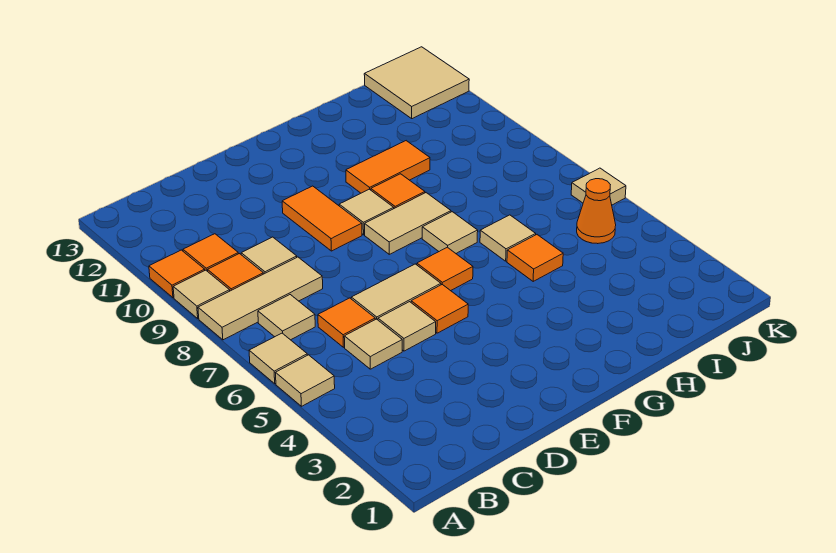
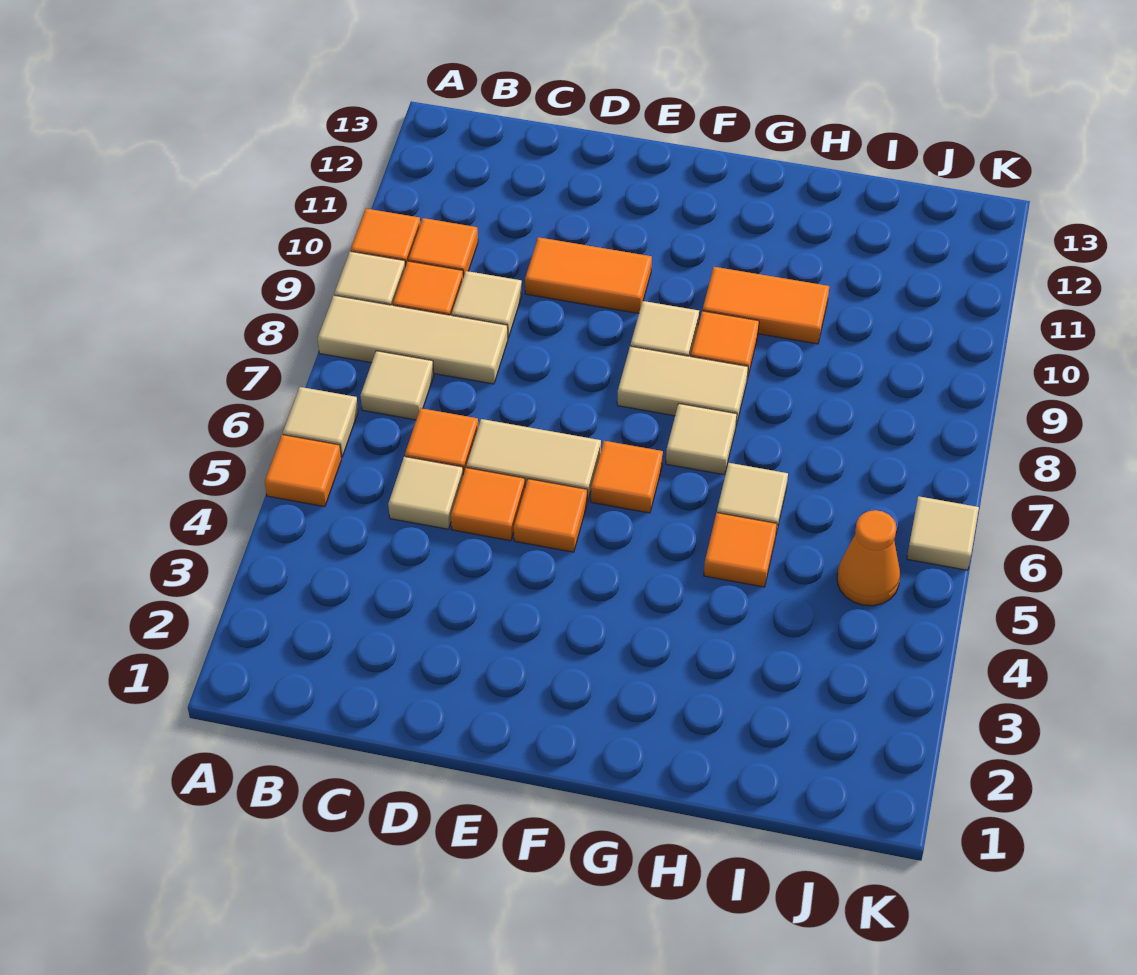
tan 1x1 tile [276,355,335,406] -> orange 1x1 tile [265,435,341,507]
tan 1x1 tile [378,302,436,351] -> orange 1x1 tile [451,468,525,541]
orange 1x2 tile [282,186,362,251] -> orange 1x2 tile turned to [525,237,652,313]
tan 2x2 tile [364,47,469,119] -> none

